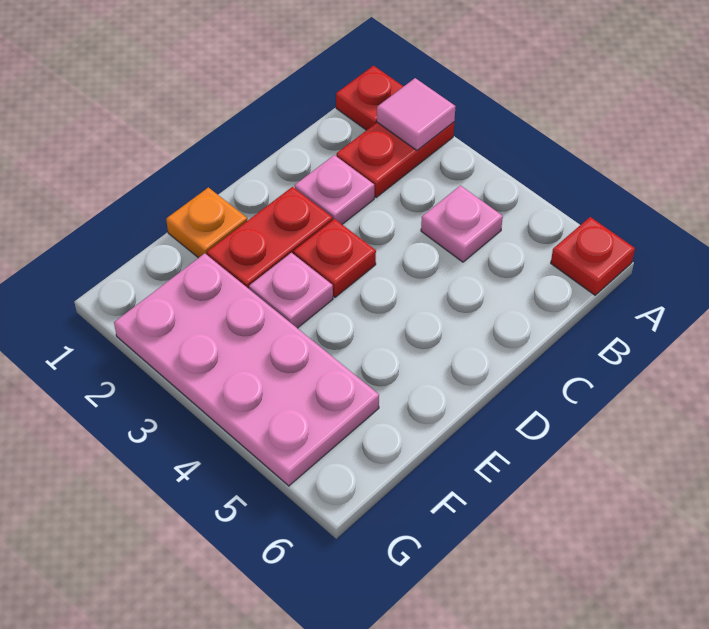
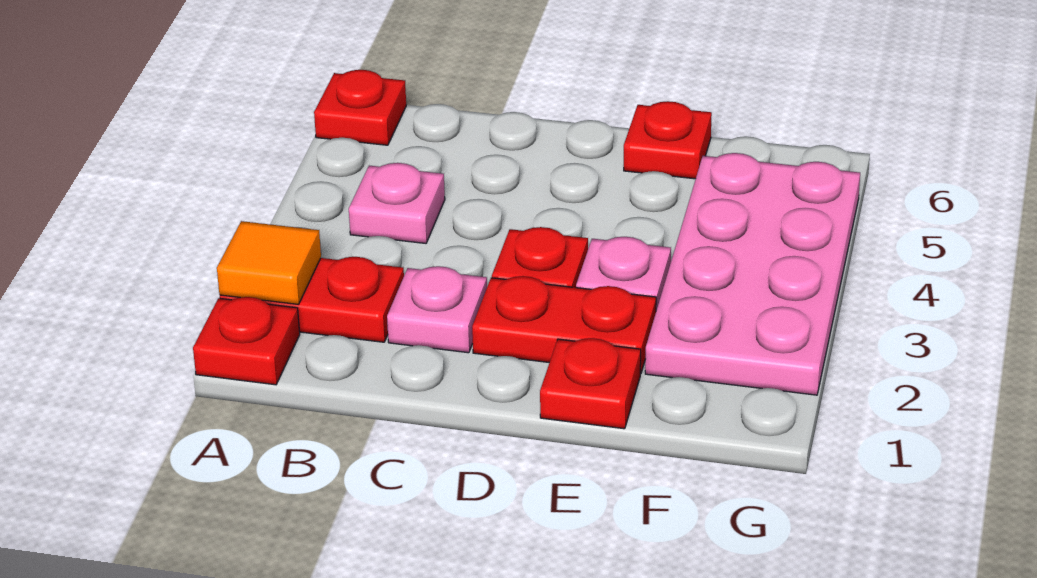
pink 1x1 tile [377,78,456,150] -> orange 1x1 tile [217,221,321,304]
orange 1x1 plate [166,187,247,258] -> red 1x1 plate [540,338,641,429]
none -> red 1x1 plate [624,101,712,179]

